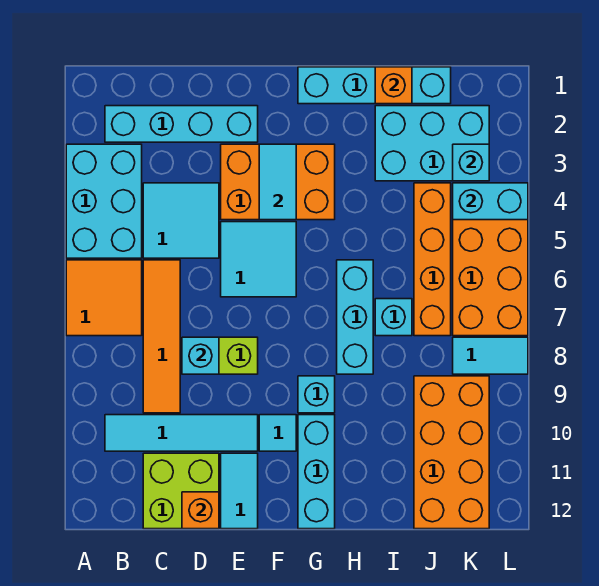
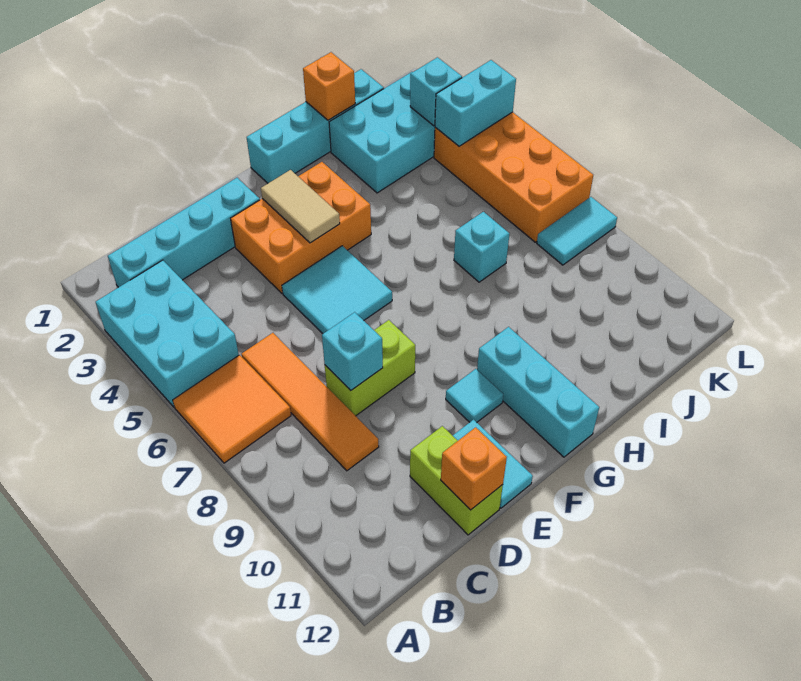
cyan 1x4 tile [105,415,258,451] -> none
cyan 2x2 tile [143,183,219,258] -> none
lime 2x2 brick [143,453,219,529] -> lime 1x2 brick [410,426,503,535]
cyan 1x2 tile [259,144,296,220] -> tan 1x2 tile [261,170,340,243]
cyan 1x1 brick [298,376,335,413] -> none
cyan 1x3 brick [337,260,373,374] -> none
orange 1x4 brick [414,183,451,336] -> none
orange 2x4 brick [414,376,489,529] -> none

